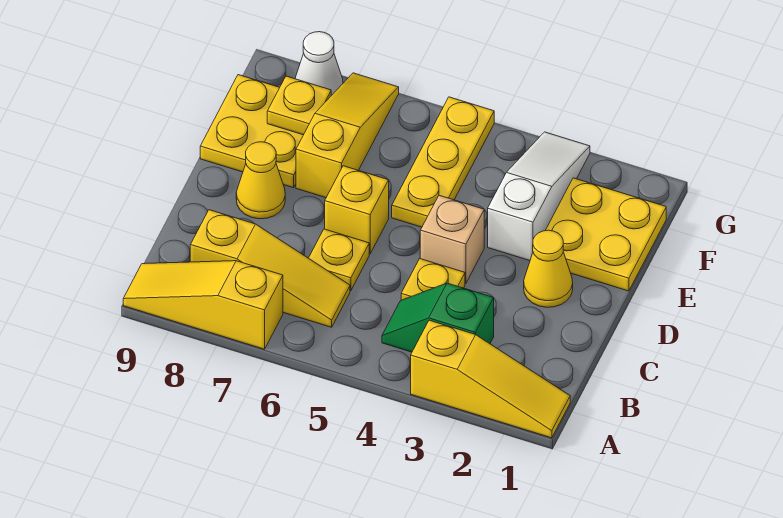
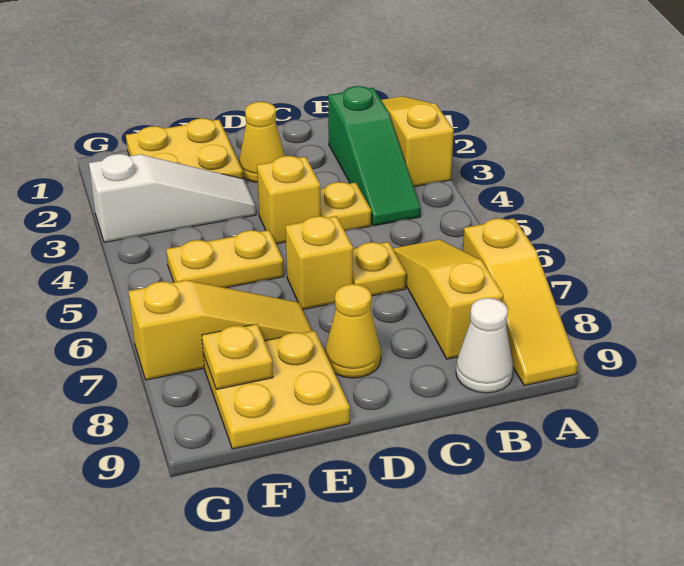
green 1x2 slope [382,283,494,352] -> green 1x3 slope [328,86,421,226]
tan 1x1 brick [420,195,484,283] -> yellow 1x1 brick [257,156,320,244]
white 1x3 slope [488,132,590,261] -> white 1x3 slope turned to [89,154,256,242]
yellow 1x3 plate [392,97,494,227] -> yellow 1x2 plate [166,230,284,288]
yellow 1x3 slope [296,73,399,198] -> yellow 1x3 slope turned to [129,280,312,380]
white 1x1 cone [295,32,343,96] -> white 1x1 cone moved to [456,298,513,393]

